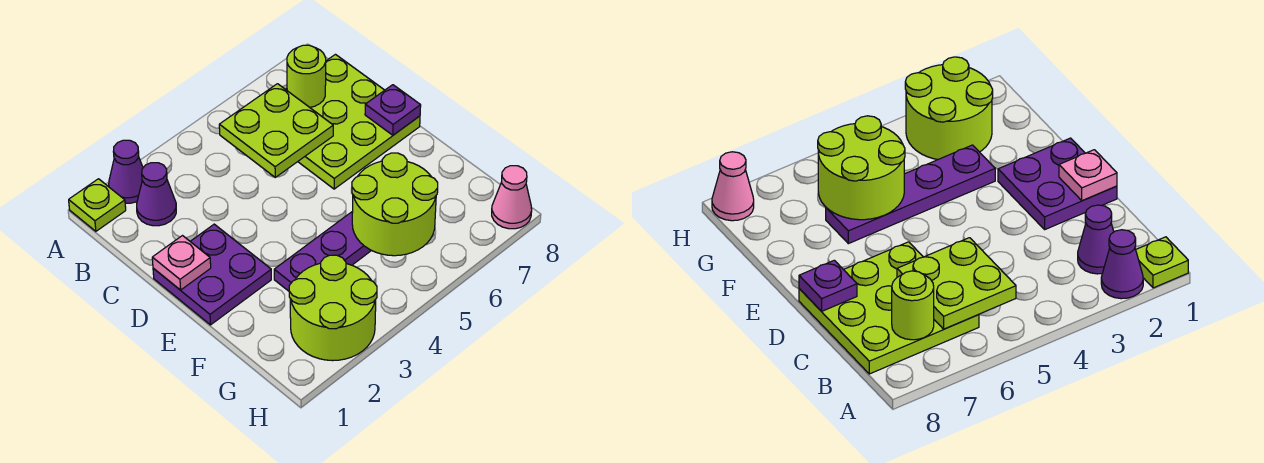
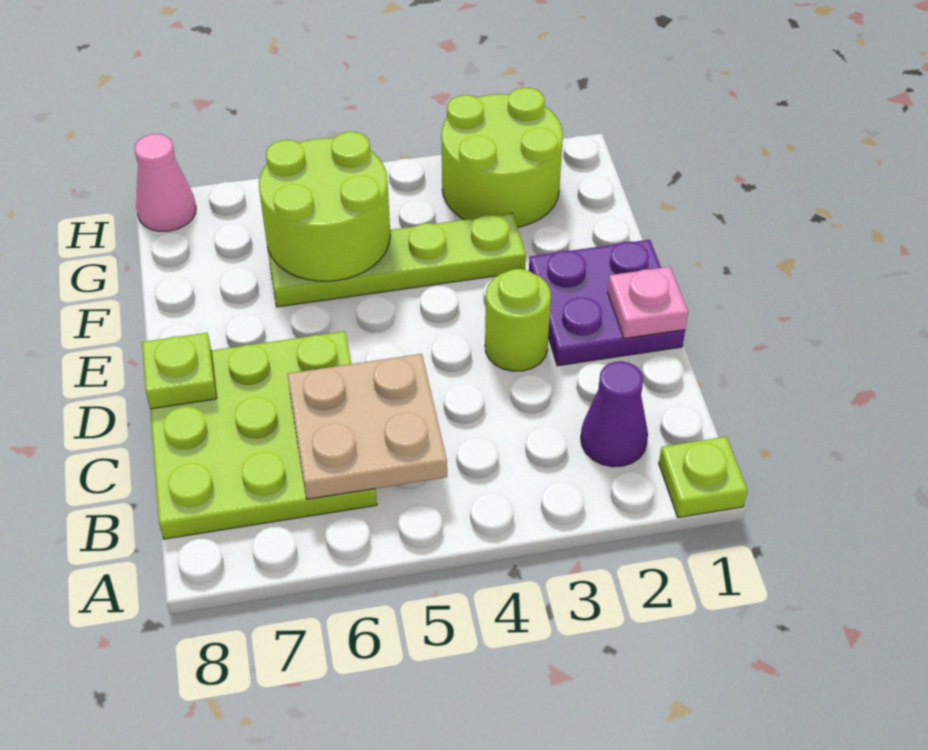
purple 1x1 cone [109,140,143,203] -> none
lime 2x2 plate [219,84,333,177] -> tan 2x2 plate [287,354,447,499]
lime 1x1 round brick [287,45,326,107] -> lime 1x1 round brick moved to [485,269,551,371]
purple 1x1 plate [365,85,421,135] -> lime 1x1 plate [142,333,217,409]
purple 1x4 plate [274,211,371,291] -> lime 1x4 plate [267,213,526,307]

